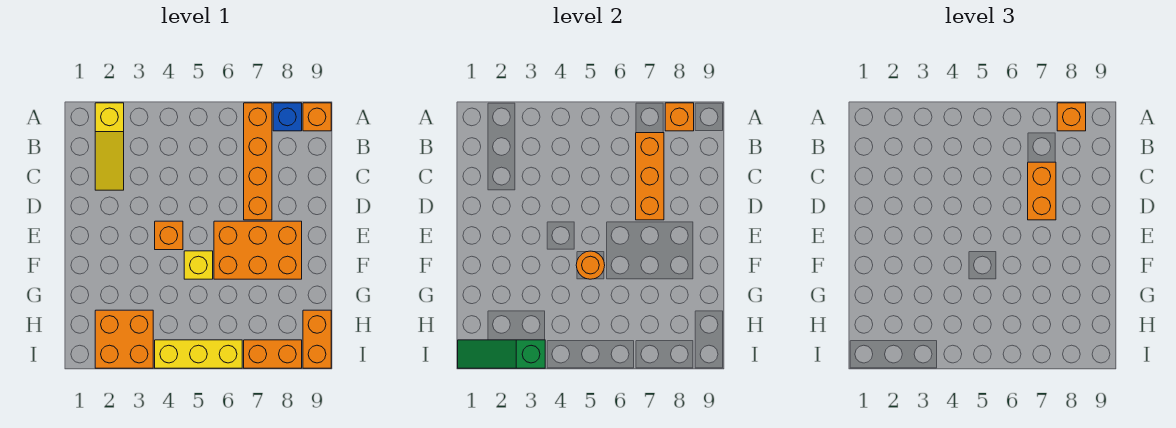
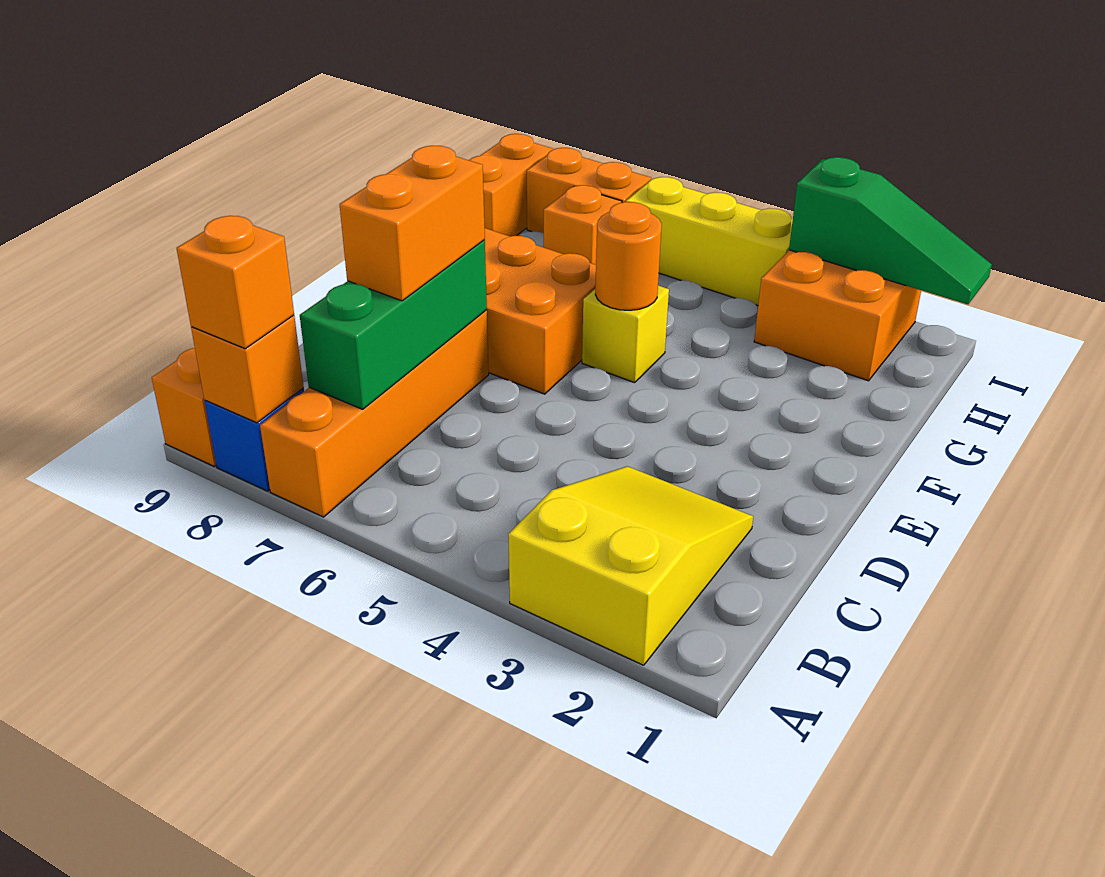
yellow 1x3 slope [95,103,124,190] -> yellow 2x3 slope [508,466,753,665]
orange 1x3 brick [636,133,664,220] -> green 1x3 brick [300,240,487,409]
orange 1x1 brick [155,221,183,250] -> orange 1x1 brick moved to [544,185,622,265]

